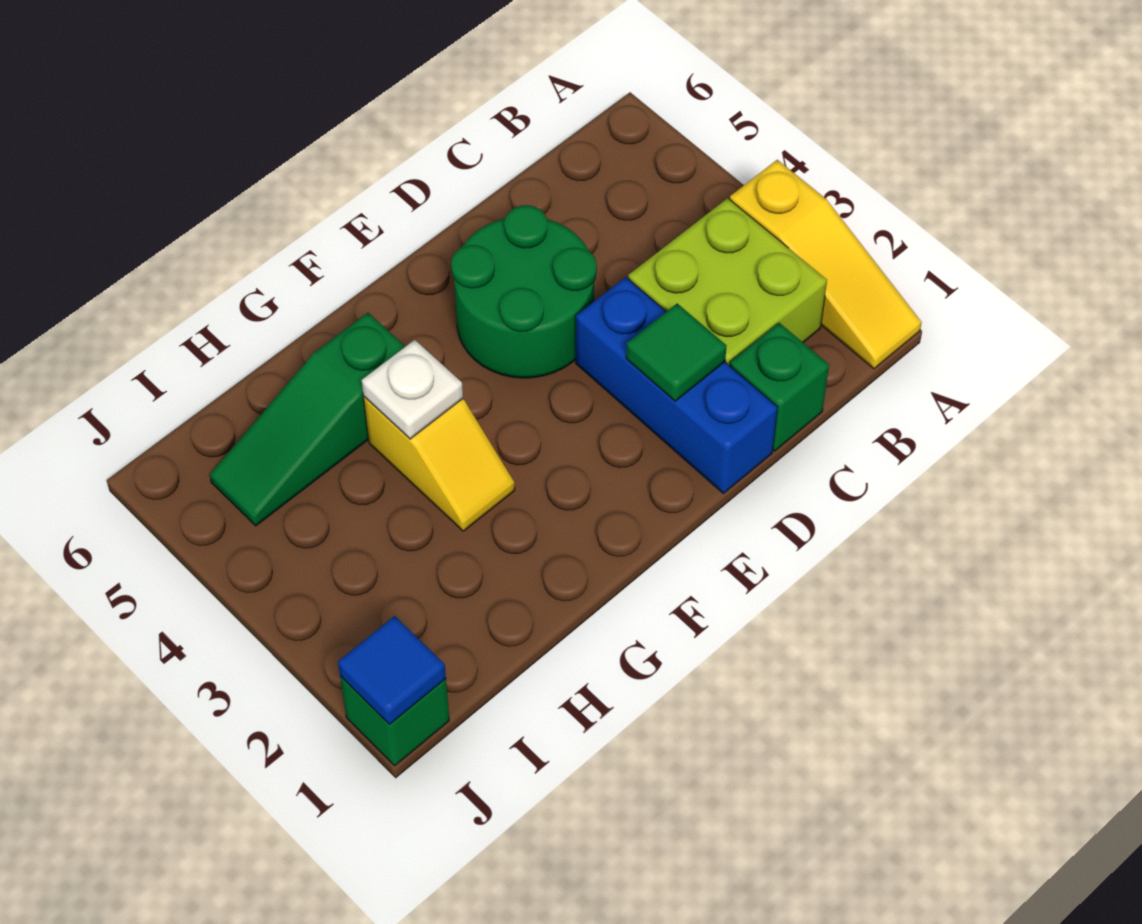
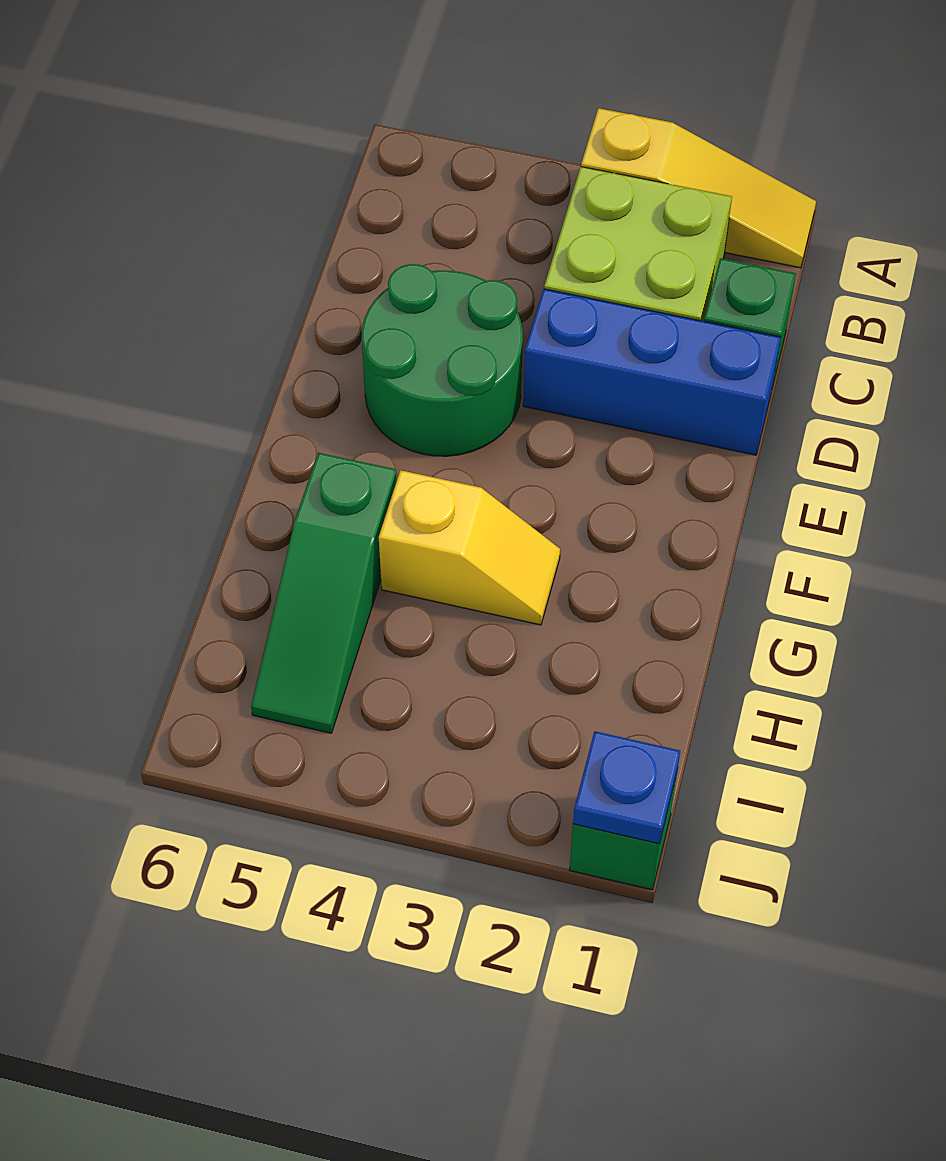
green 1x1 tile [626,304,726,401] -> none
white 1x1 plate [362,340,463,439] -> none
blue 1x1 tile [338,616,446,725] -> blue 1x1 plate [573,731,680,844]

